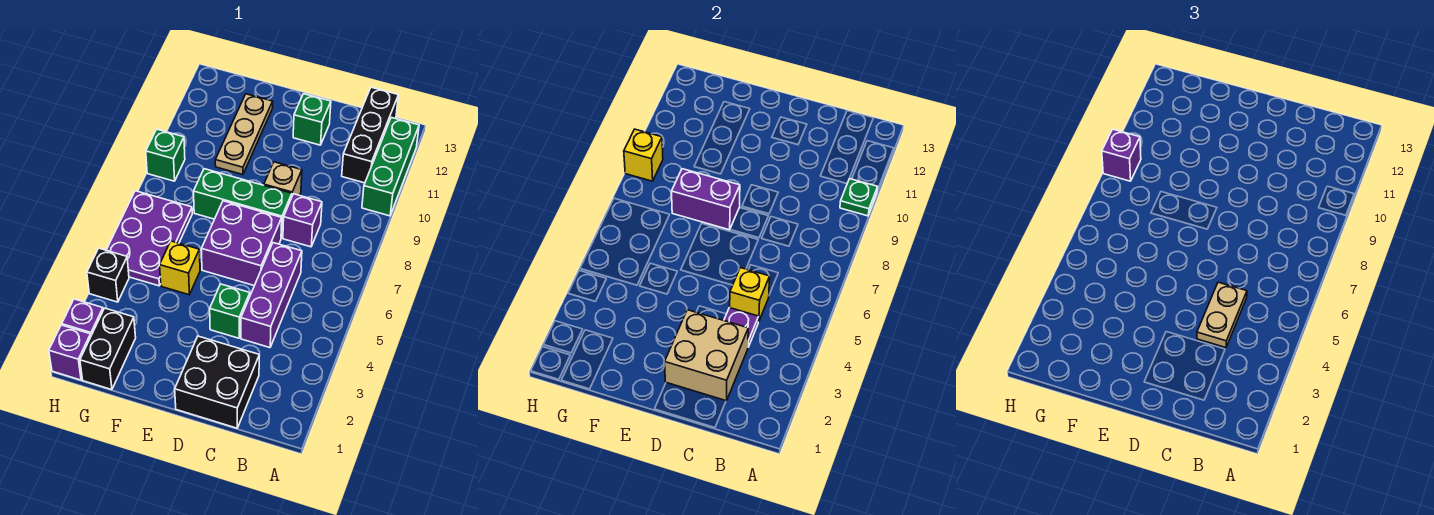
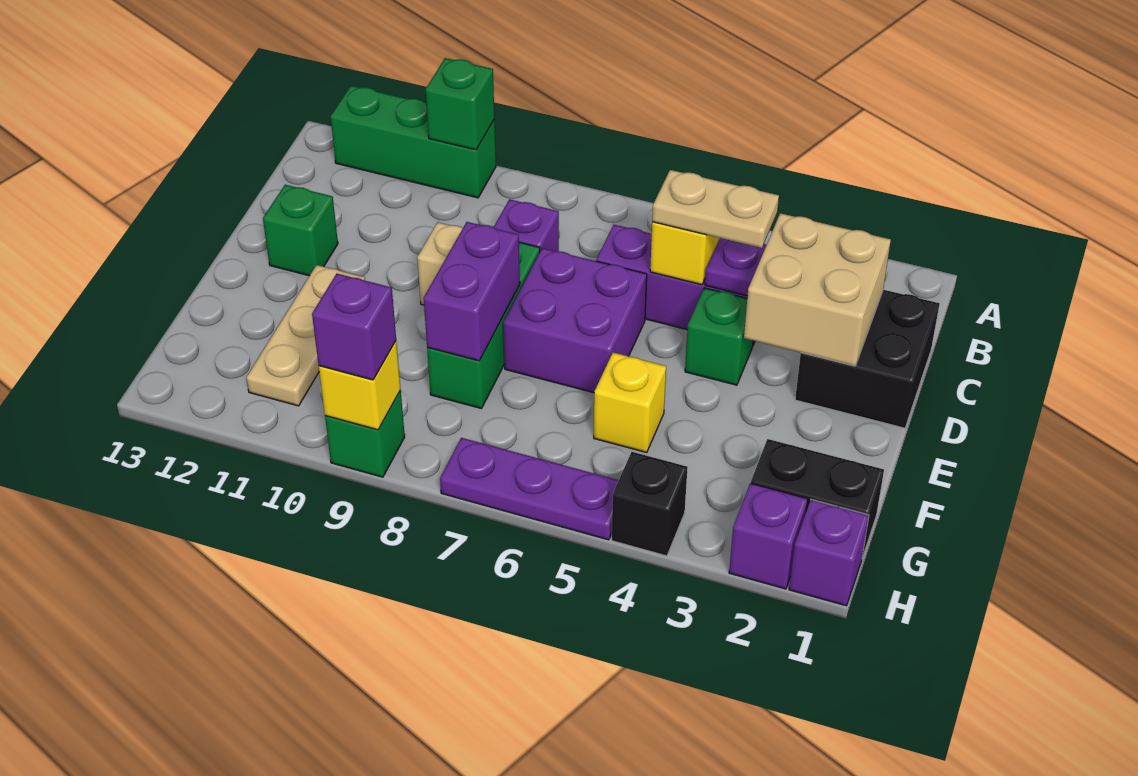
green 1x1 plate [840,179,878,216] -> green 1x1 brick [426,58,495,150]
black 1x3 brick [342,87,398,183] -> none
tan 1x3 plate [215,94,273,175] -> tan 1x3 plate turned to [246,265,365,406]
purple 2x3 plate [107,191,192,286] -> purple 1x3 plate [440,438,619,540]

